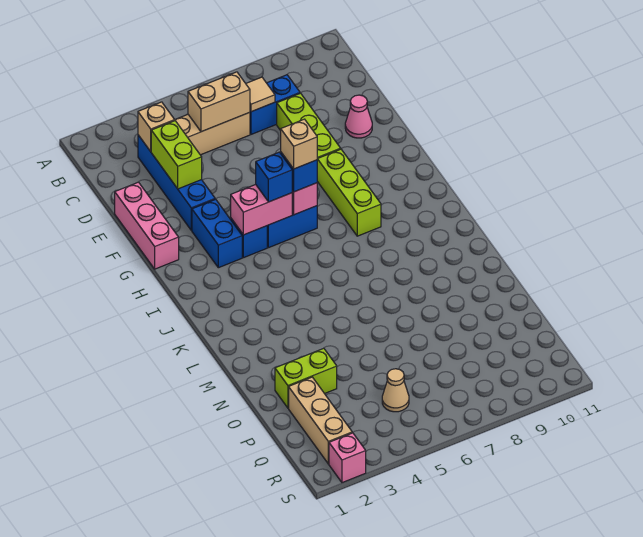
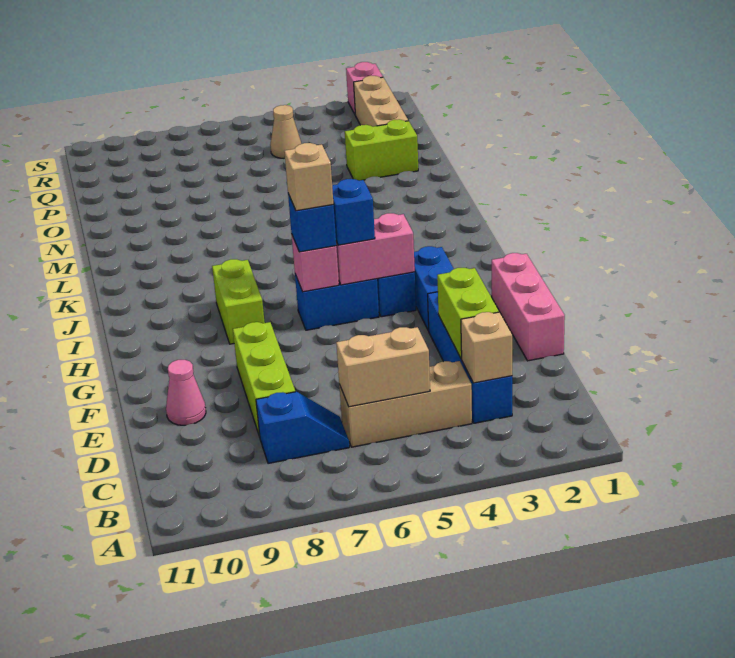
blue 1x2 brick [250,75,300,134] -> blue 1x2 slope [256,392,349,464]
tan 1x1 tile [246,77,275,112] -> none
lime 1x3 brick [317,149,381,236] -> lime 1x2 brick [212,259,265,344]

